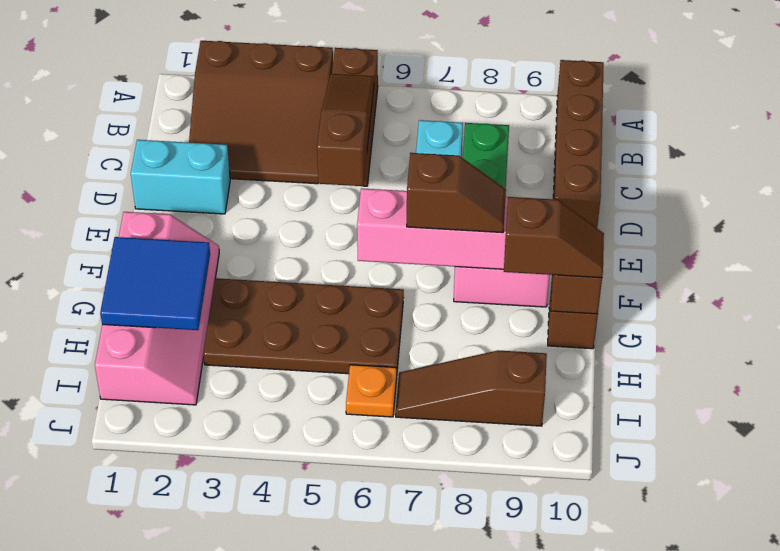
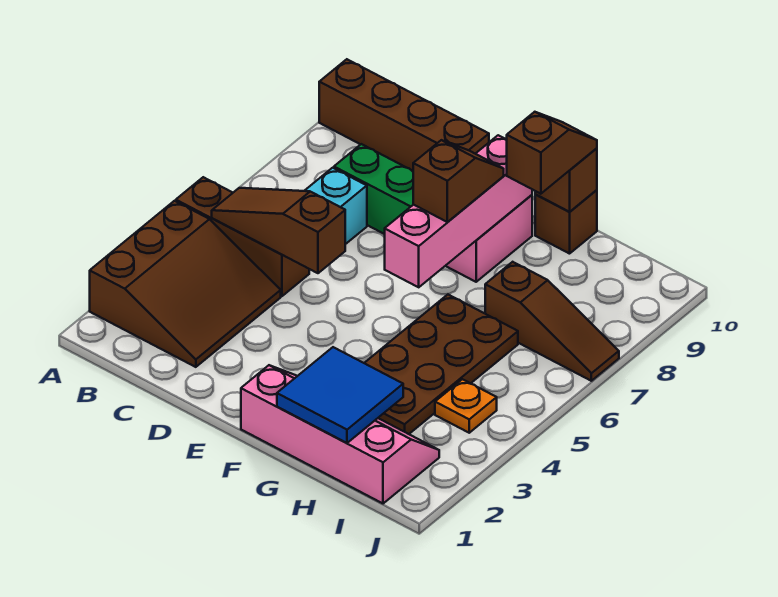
cyan 1x2 brick [131,140,230,214] -> none
orange 1x1 plate [346,365,397,417] -> orange 1x1 plate moved to [435,379,497,433]
brown 1x3 slope [396,350,547,426] -> brown 1x3 slope turned to [485,262,619,381]

